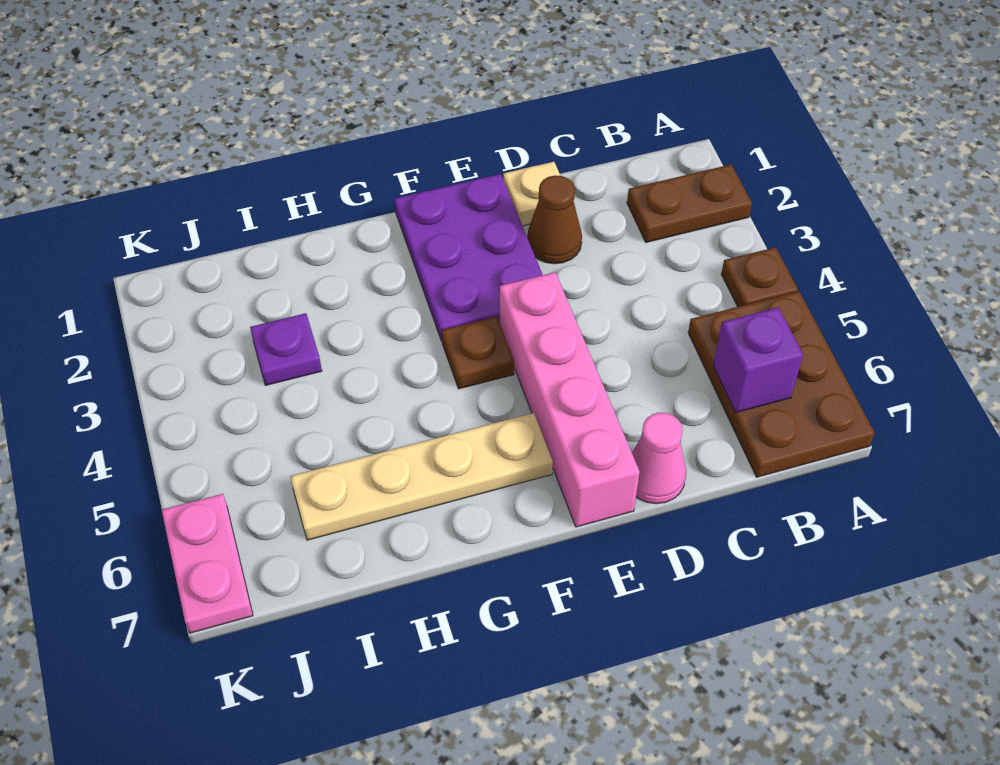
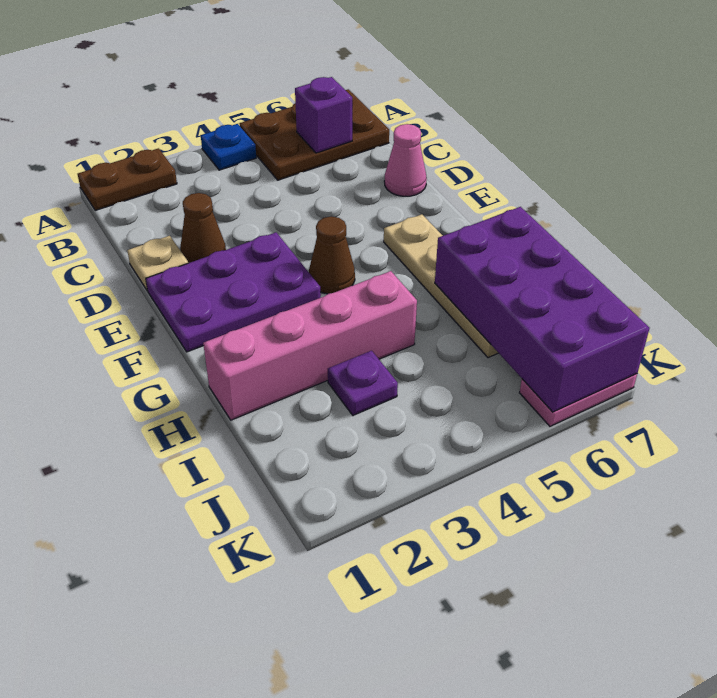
brown 1x2 plate [627,165,752,242] -> brown 1x2 plate turned to [78,148,177,210]
brown 1x1 plate [721,247,798,307] -> blue 1x1 plate [201,124,256,170]
pink 1x4 brick [500,272,640,527] -> pink 1x4 brick moved to [203,271,417,420]
brown 1x1 plate [442,316,514,389] -> brown 1x1 cone [309,217,355,294]
none -> purple 2x4 brick [435,207,650,412]

